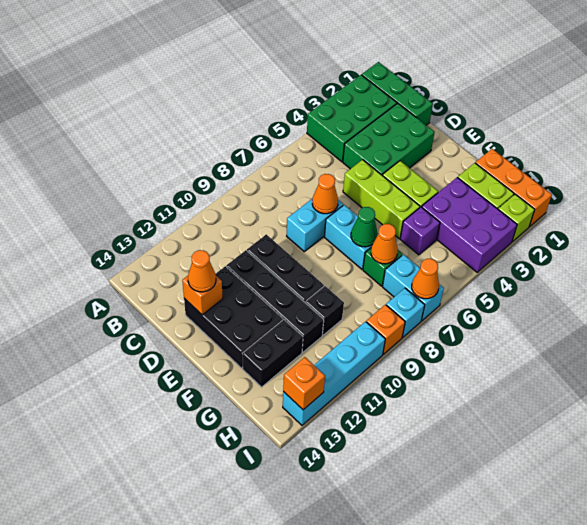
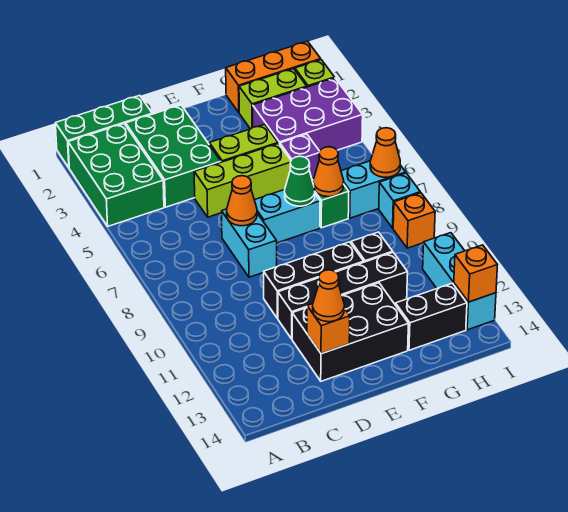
black 1x2 brick [242,319,303,387] -> black 1x2 brick turned to [395,283,467,350]
cyan 1x4 brick [283,322,385,425] -> cyan 1x3 brick [423,233,496,330]

